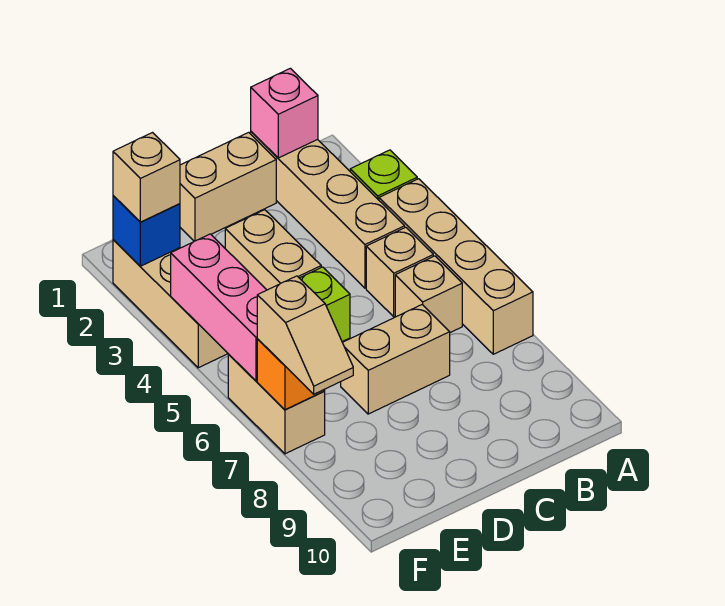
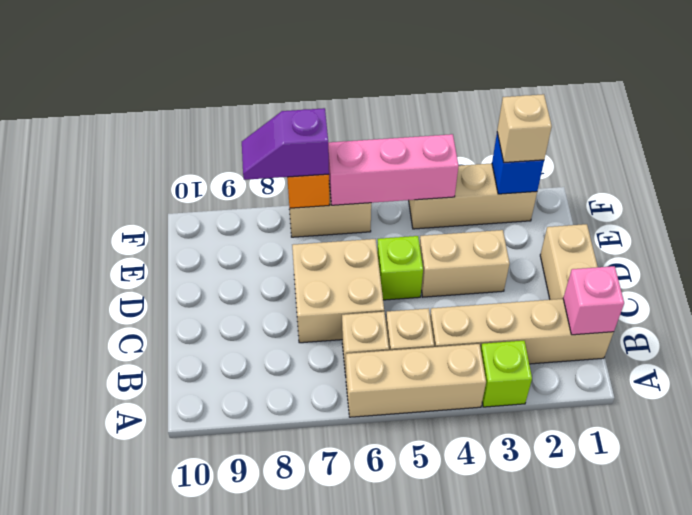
tan 1x4 brick [379,179,533,354] -> tan 1x3 brick [346,344,486,417]
tan 1x2 brick [341,305,450,414] -> tan 2x2 brick [292,239,384,343]
tan 1x2 slope [257,276,353,394] -> purple 1x2 slope [242,108,329,180]

